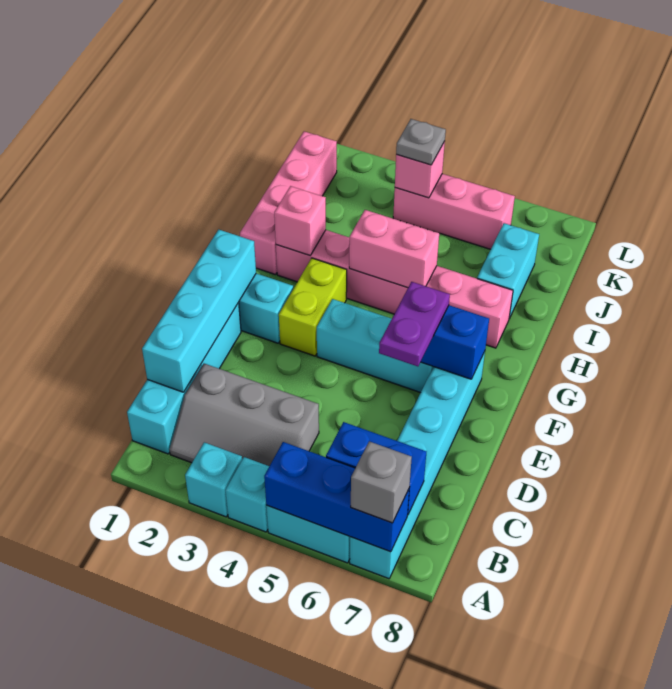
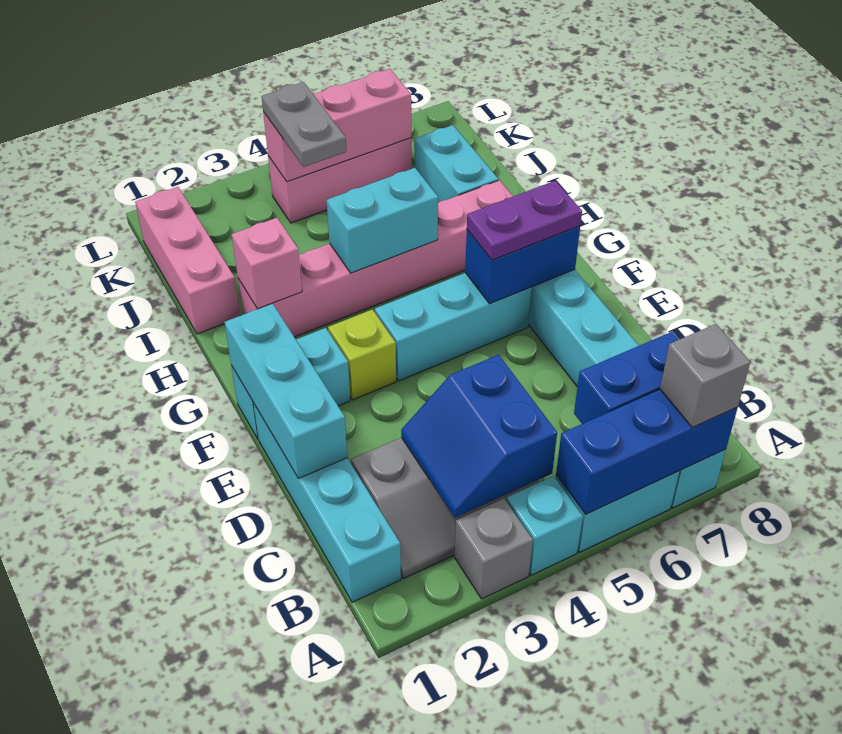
cyan 1x1 brick [185,442,242,517] -> grey 1x1 brick [455,499,533,599]
none -> blue 2x2 slope [401,355,557,517]
cyan 1x4 brick [142,230,256,392] -> cyan 1x3 brick [224,303,347,478]
purple 1x2 plate [379,282,450,366] -> purple 1x2 plate turned to [467,181,582,260]
lime 1x2 brick [279,258,347,356] -> lime 1x1 brick [328,309,396,400]
pink 1x4 brick [240,131,337,275] -> pink 1x3 brick [135,187,240,334]
pink 1x2 brick [349,210,439,288] -> cyan 1x2 brick [326,168,438,273]
pink 1x1 brick [395,141,445,198] -> pink 1x3 brick [263,69,411,182]
grey 1x1 plate [396,119,446,165] -> grey 1x2 plate [262,82,346,167]

